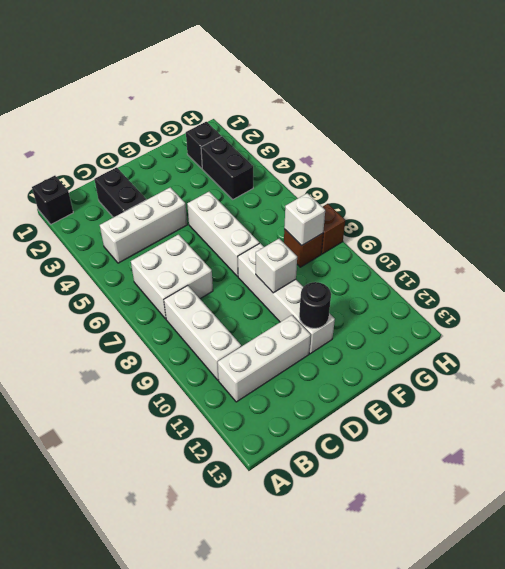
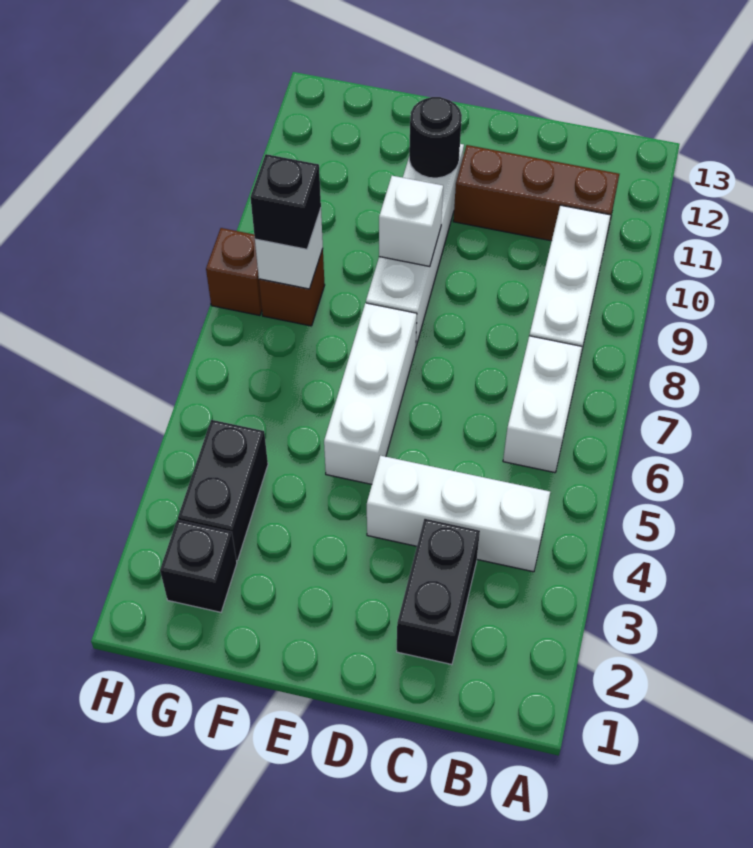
black 1x1 brick [32,176,73,224] -> black 1x1 brick moved to [250,154,321,249]
white 2x2 brick [131,234,213,319] -> white 1x2 brick [503,336,582,472]
white 1x3 brick [218,315,311,402] -> brown 1x3 brick [453,145,619,243]

